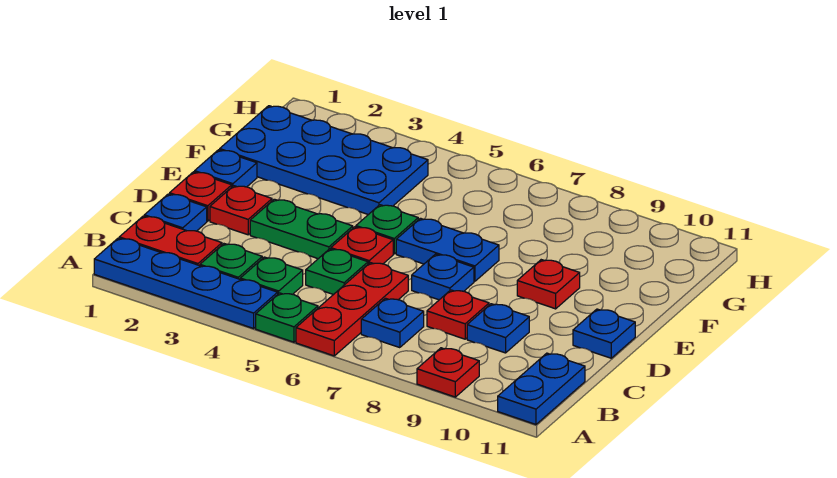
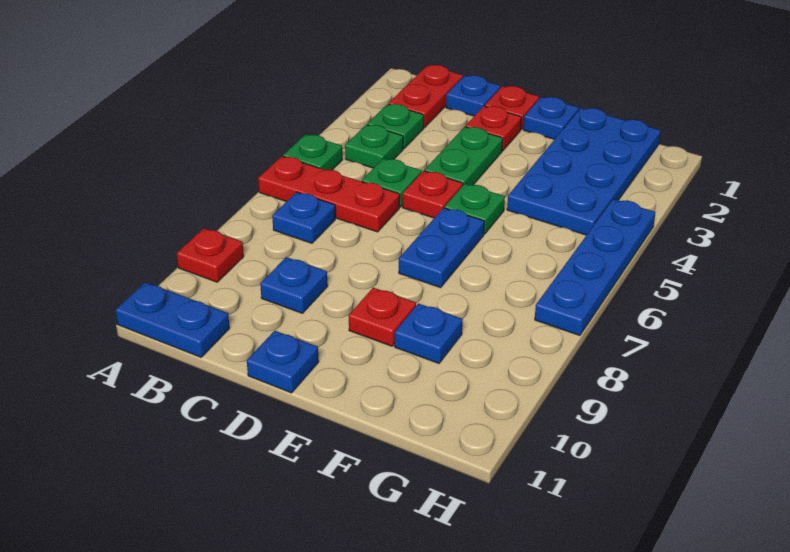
blue 1x4 plate [94,238,278,328] -> blue 1x4 plate moved to [535,199,655,336]
red 1x1 plate [427,290,489,339] -> none
blue 1x1 plate [412,254,474,300] -> blue 1x1 plate moved to [395,304,463,363]

